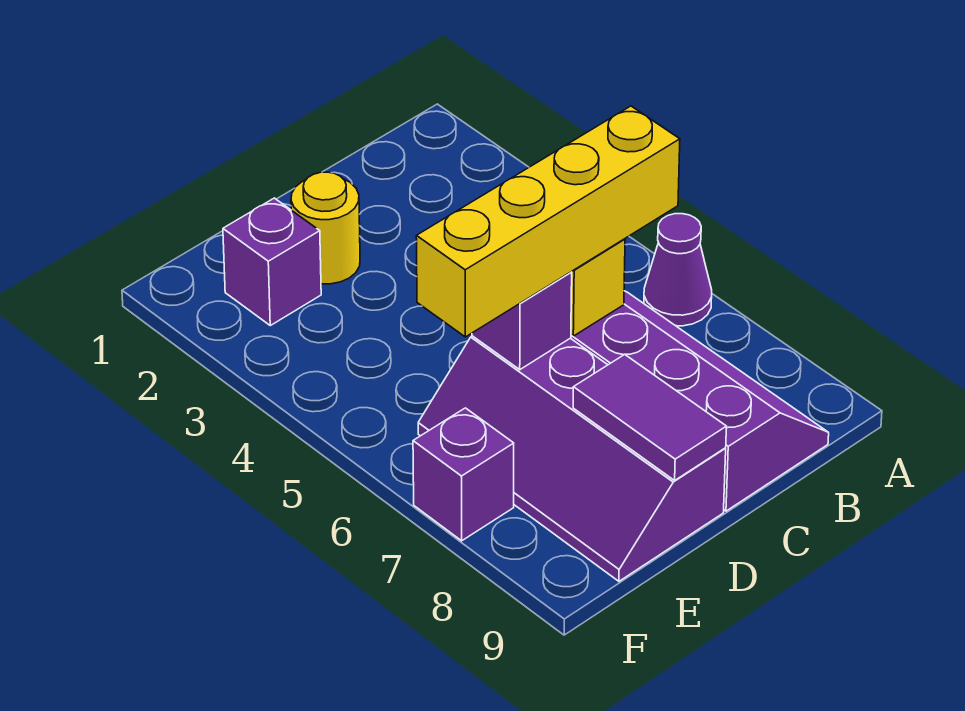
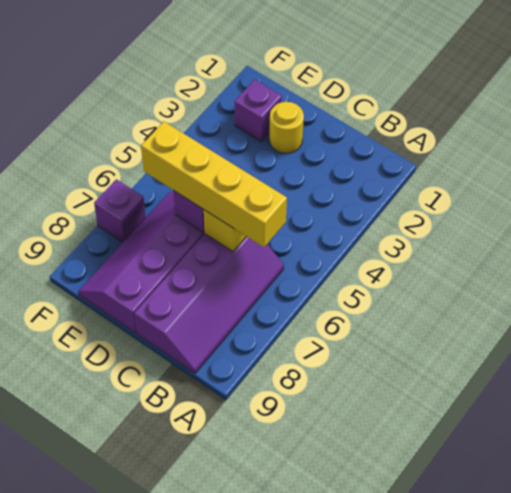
purple 1x1 cone [644,214,712,326] -> none
purple 1x2 tile [573,354,727,480] -> none

